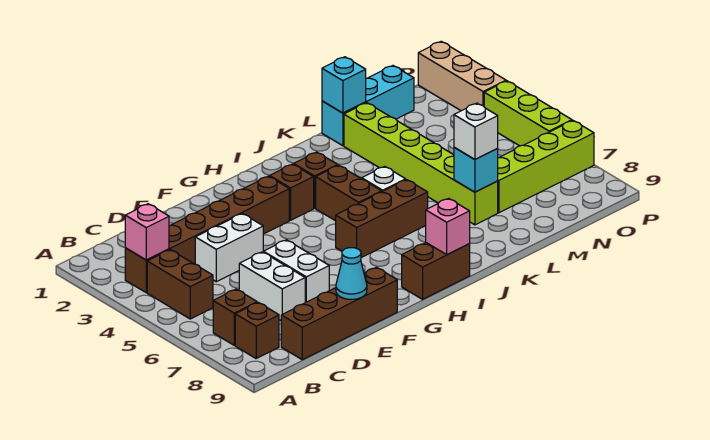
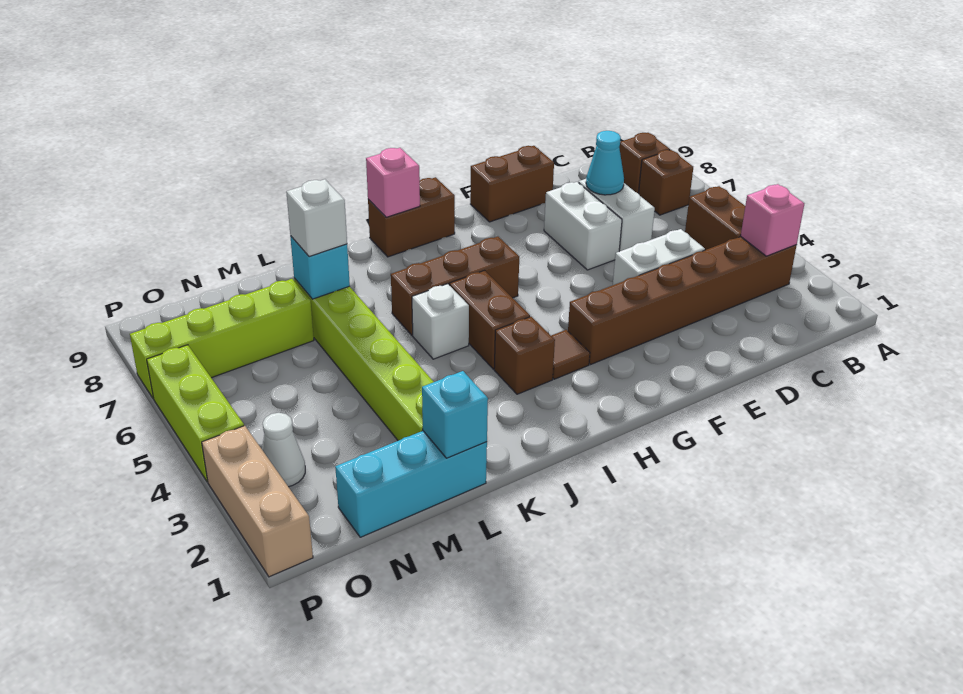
brown 1x4 brick [281,267,397,360] -> brown 1x2 brick [470,146,554,222]
cyan 1x1 cone [336,248,367,299] -> cyan 1x1 cone moved to [586,131,624,195]
brown 1x1 brick [270,164,314,220] -> brown 1x1 tile [551,330,590,379]
none -> white 1x1 cone [262,413,305,487]

